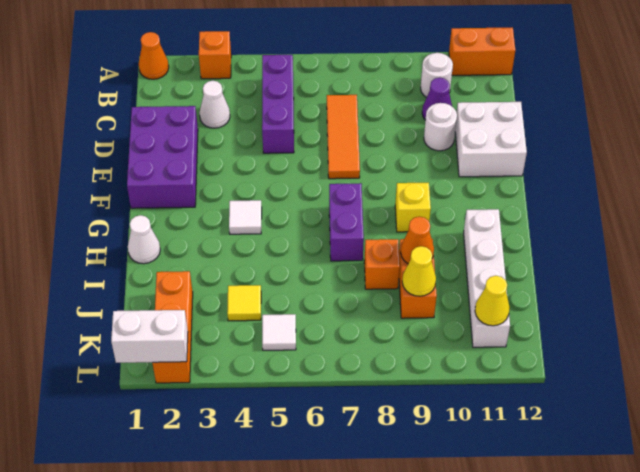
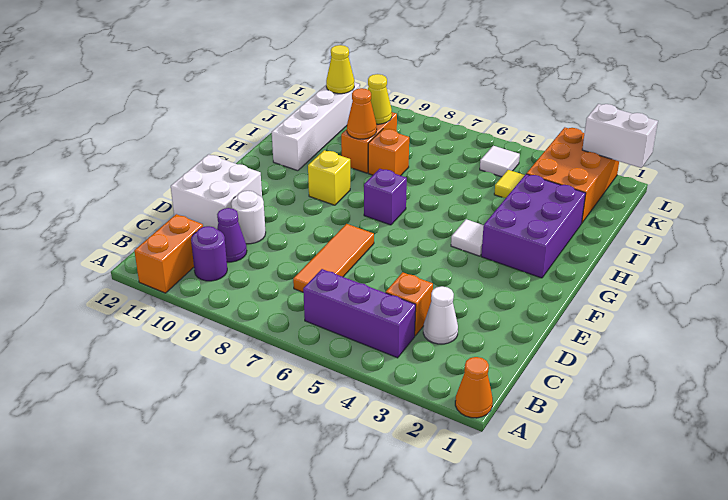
orange 1x1 brick [199,31,231,79] -> orange 1x1 brick moved to [386,272,433,336]
orange 1x2 brick [449,27,515,75] -> orange 1x2 brick turned to [134,214,203,293]
purple 1x3 brick [262,55,294,153] -> purple 1x3 brick turned to [303,269,416,358]
white 1x1 round brick [421,53,453,97] -> purple 1x1 round brick [191,226,227,281]
purple 2x3 brick [127,106,198,208] -> purple 2x3 brick moved to [481,174,586,278]
purple 1x2 brick [329,183,364,261] -> purple 1x1 brick [364,169,407,225]
white 1x1 cone [128,215,160,264] -> none
orange 1x3 brick [152,271,193,383] -> orange 2x3 brick [527,127,619,223]

